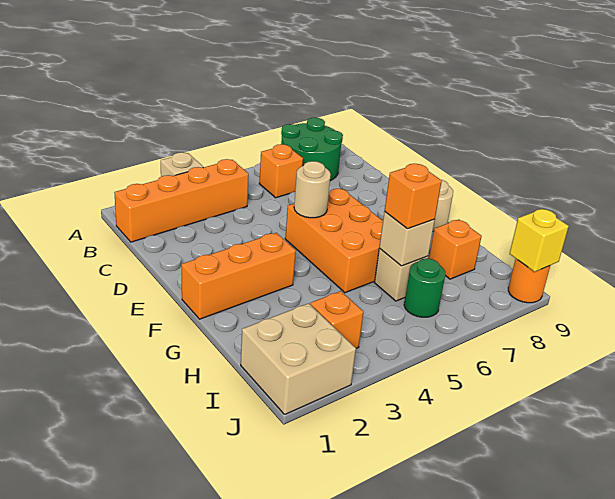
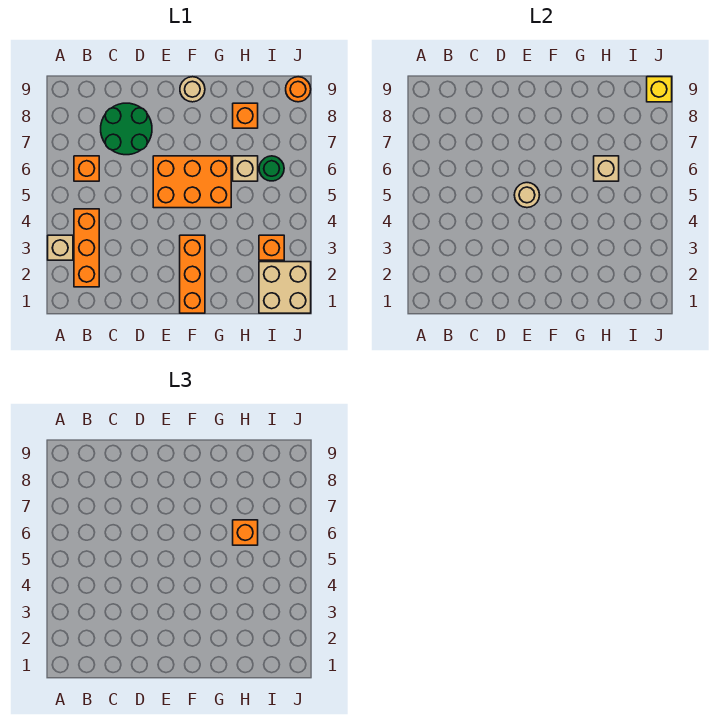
green 2x2 round brick [281,118,343,181] -> green 2x2 round brick moved to [101,103,152,155]
orange 1x4 brick [114,159,249,242] -> orange 1x3 brick [74,209,99,287]

